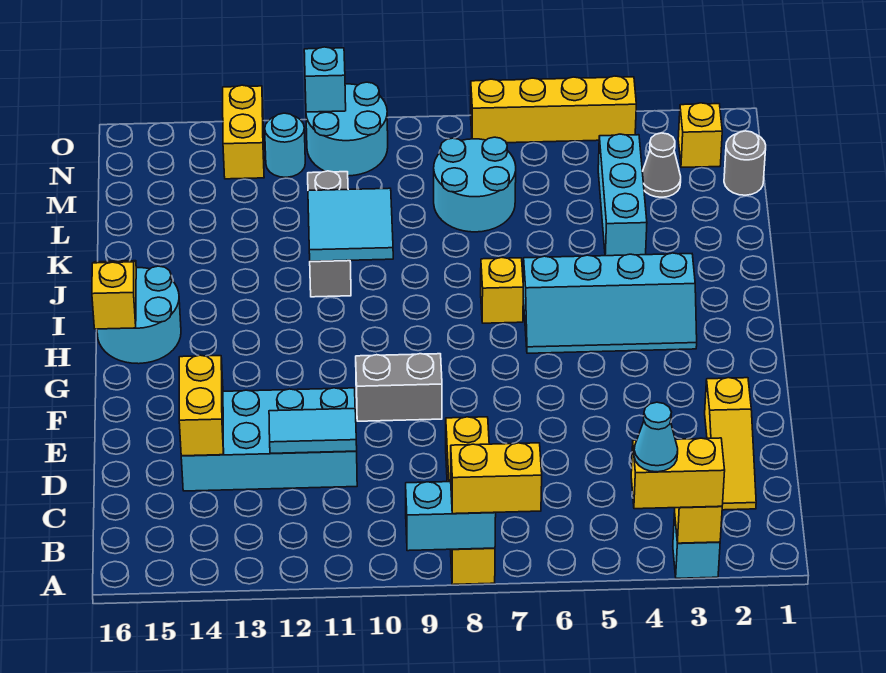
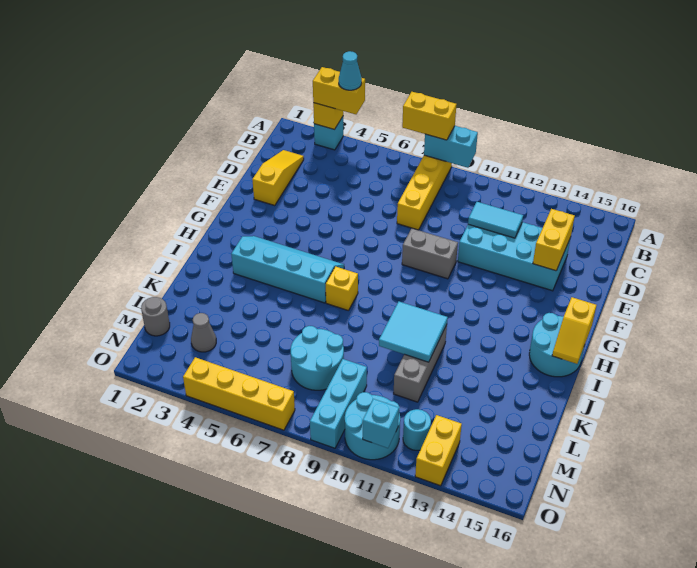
cyan 1x3 brick [598,134,647,256] -> cyan 1x3 brick moved to [310,359,367,448]
yellow 1x1 brick [678,103,722,168] -> none

